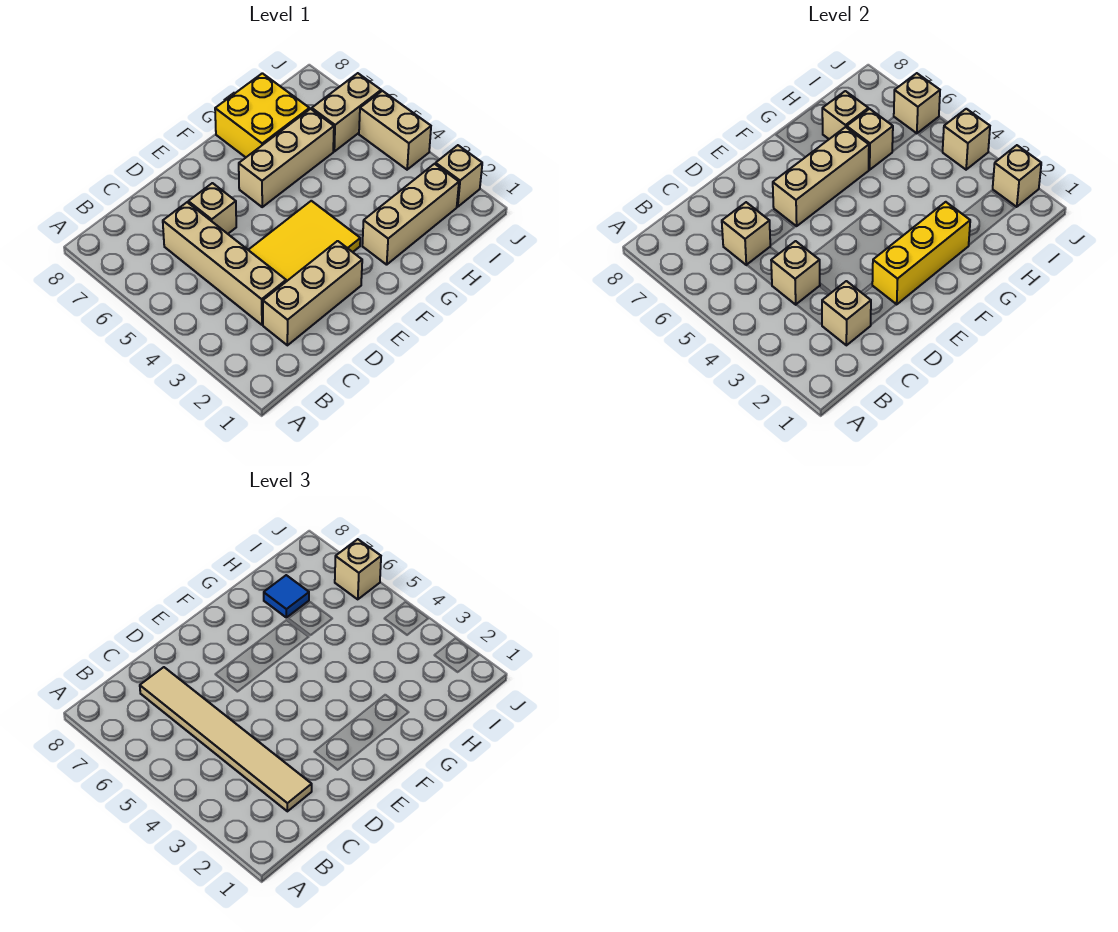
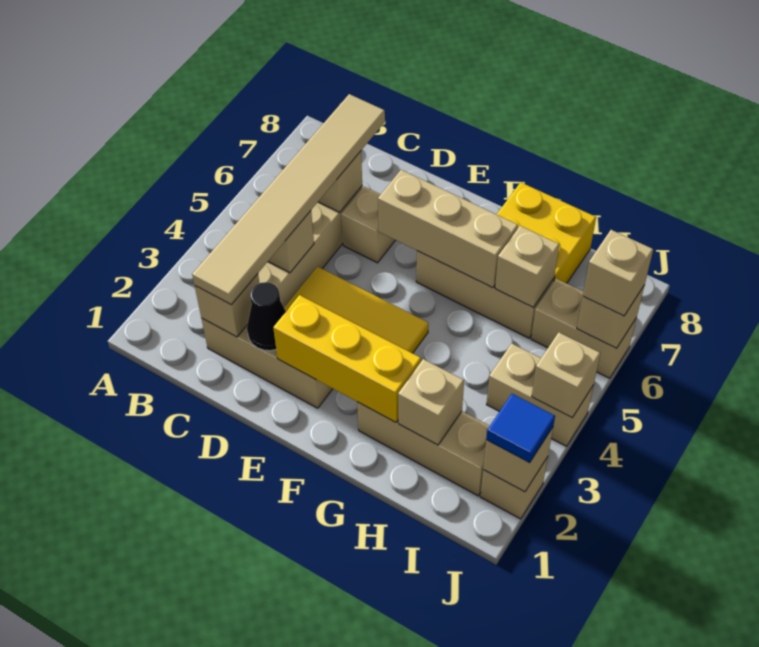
none -> black 1x1 cone [247,282,286,351]
tan 1x1 brick [822,91,868,139] -> tan 1x1 brick moved to [398,359,464,445]
blue 1x1 tile [264,575,309,618] -> blue 1x1 tile moved to [486,394,555,463]
tan 1x2 brick [359,91,431,170] -> tan 1x2 brick turned to [487,344,594,446]

